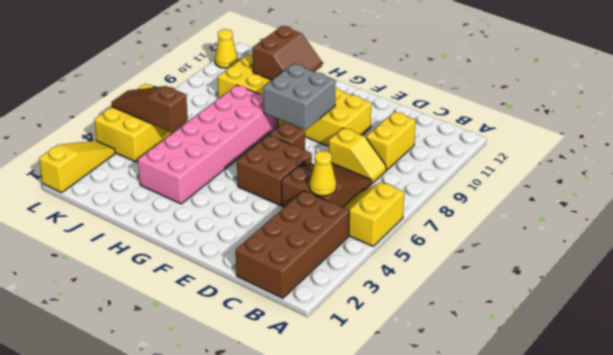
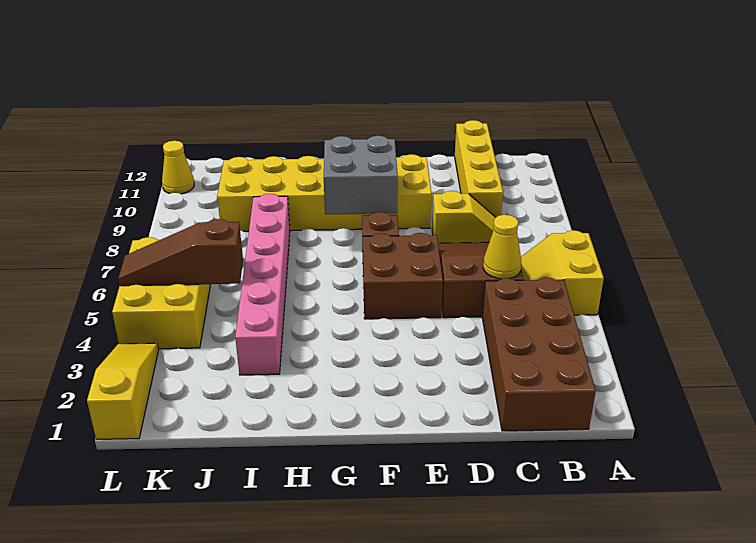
yellow 1x2 brick [366,112,416,170] -> yellow 1x4 brick [455,120,503,217]
pink 2x6 brick [138,85,278,204] -> pink 1x6 brick [235,194,290,375]
brown 2x2 slope [253,26,322,80] -> none

